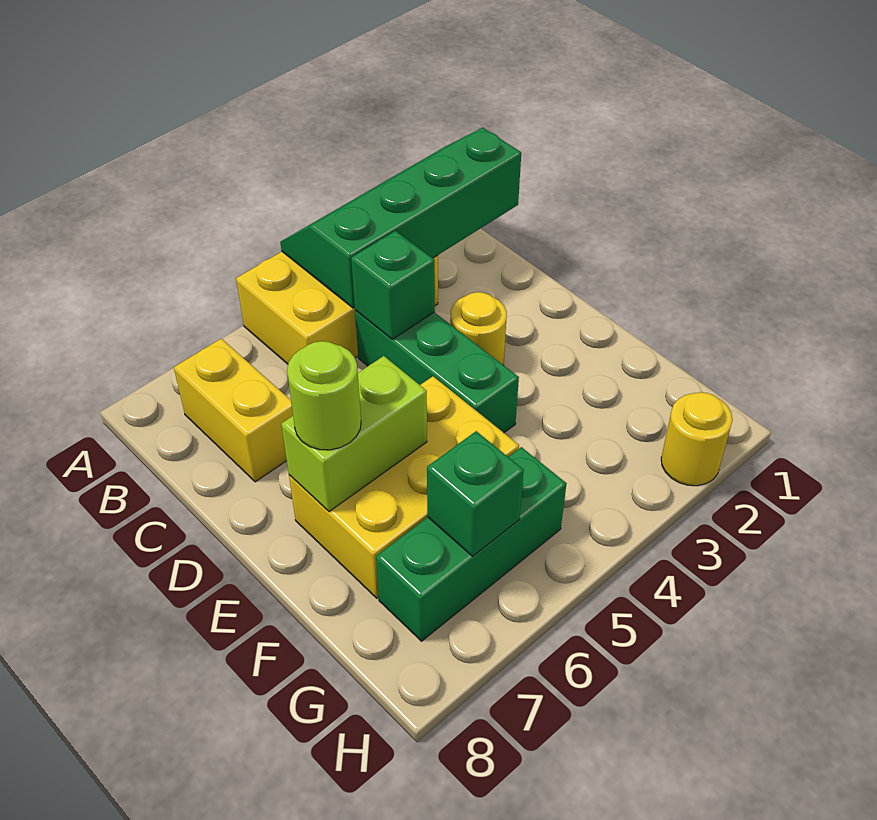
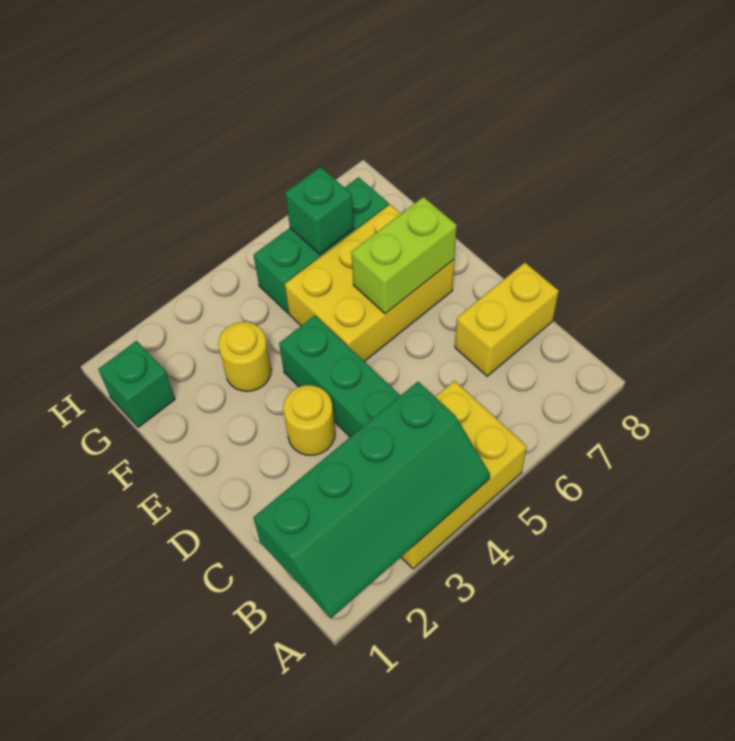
yellow 1x2 brick [174,339,293,482] -> yellow 1x2 brick turned to [455,263,559,376]
green 1x1 brick [351,231,435,339] -> green 1x1 brick moved to [99,341,175,427]
lime 1x1 round brick [287,341,361,450] -> none
yellow 1x1 round brick [661,392,733,486] -> yellow 1x1 round brick moved to [218,322,271,391]

